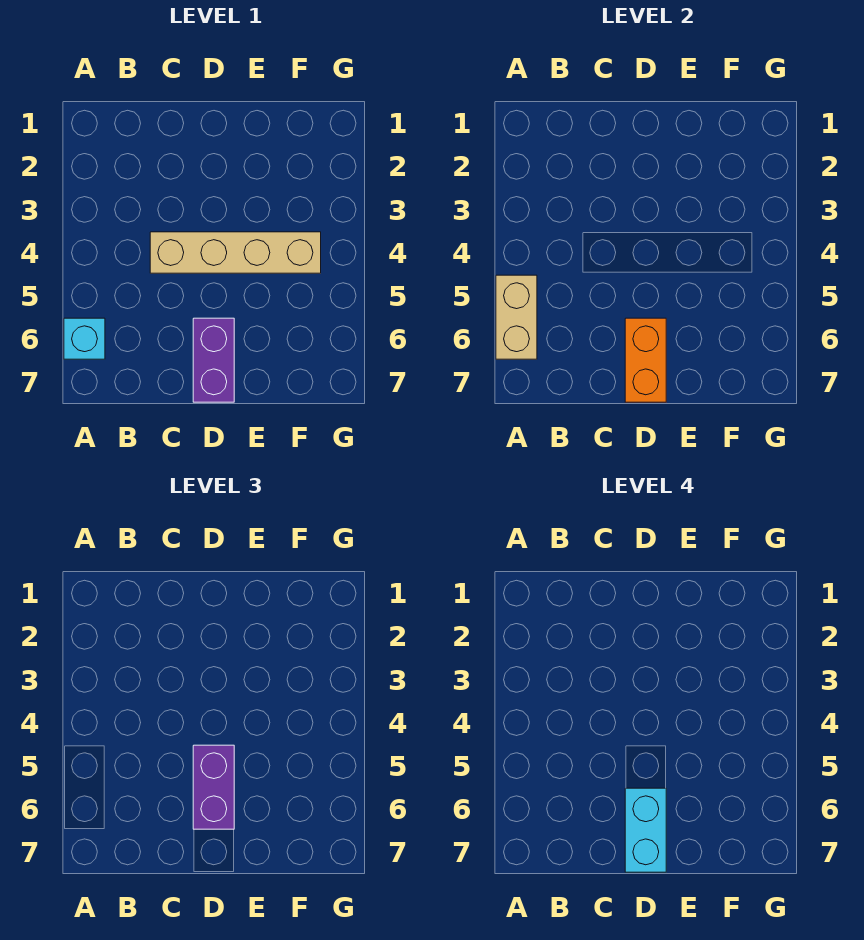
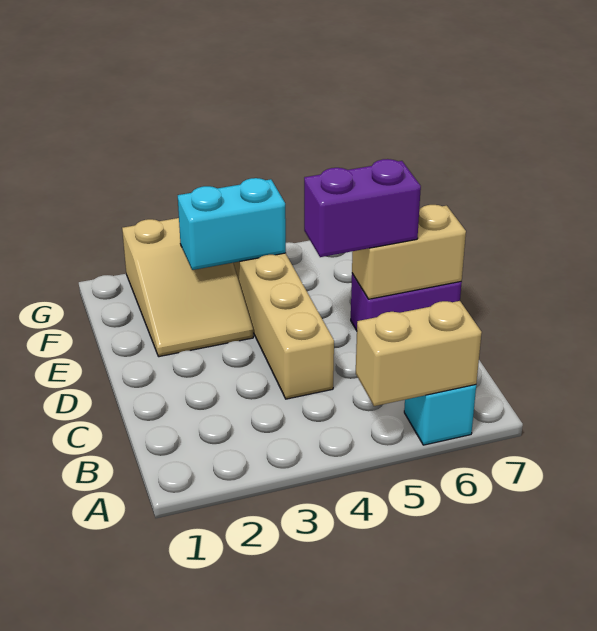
orange 1x2 brick [625,318,666,402] -> tan 1x2 brick [352,205,466,299]
cyan 1x2 brick [625,788,666,872] -> cyan 1x2 brick moved to [178,178,286,270]
none -> tan 2x3 slope [122,218,253,357]

